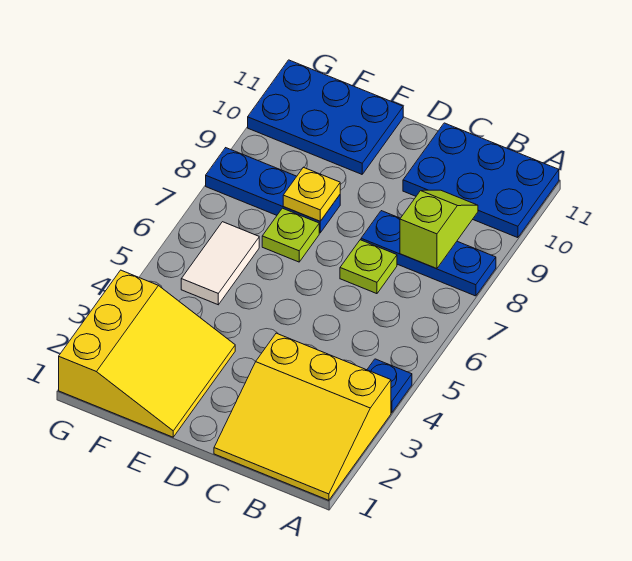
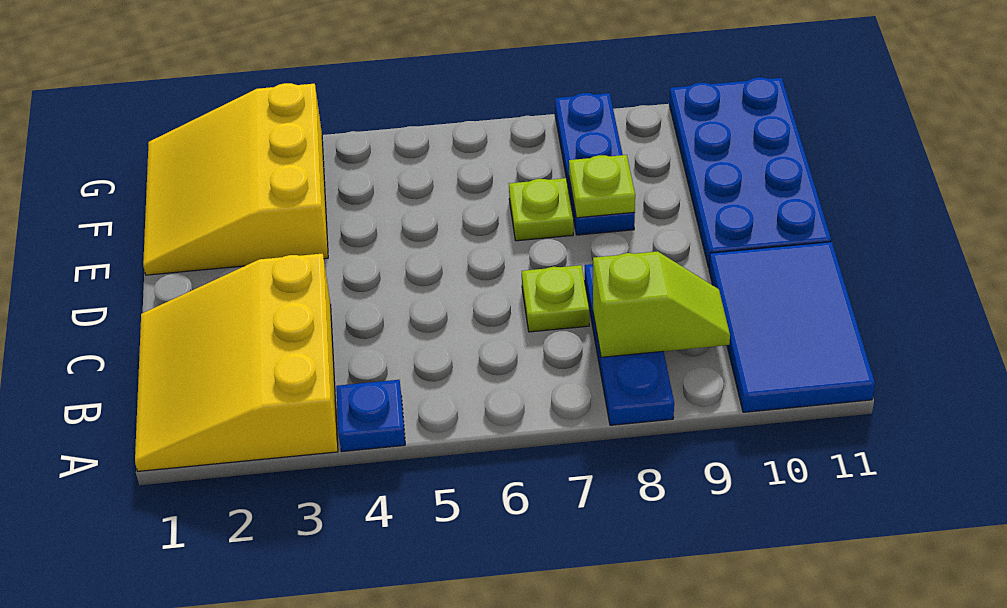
blue 2x3 plate [403,123,559,238] -> blue 2x3 tile [709,242,875,412]
yellow 3x3 slope [59,270,235,437] -> yellow 3x3 slope turned to [143,83,328,275]
yellow 1x1 plate [283,167,340,221] -> lime 1x1 plate [569,155,635,218]
blue 2x3 plate [248,60,403,174] -> blue 2x4 plate [669,77,831,268]
white 1x2 tile [181,222,259,305] -> none

